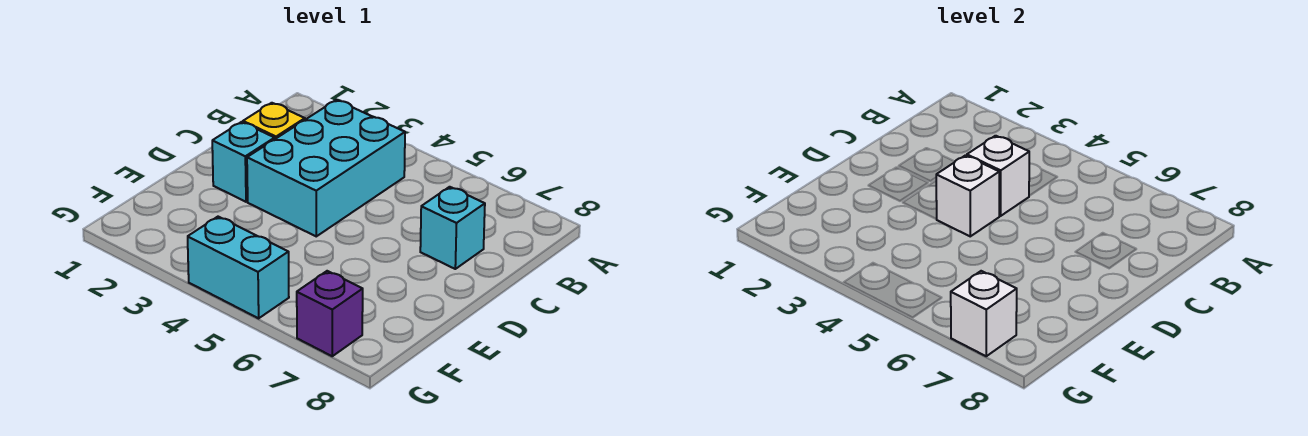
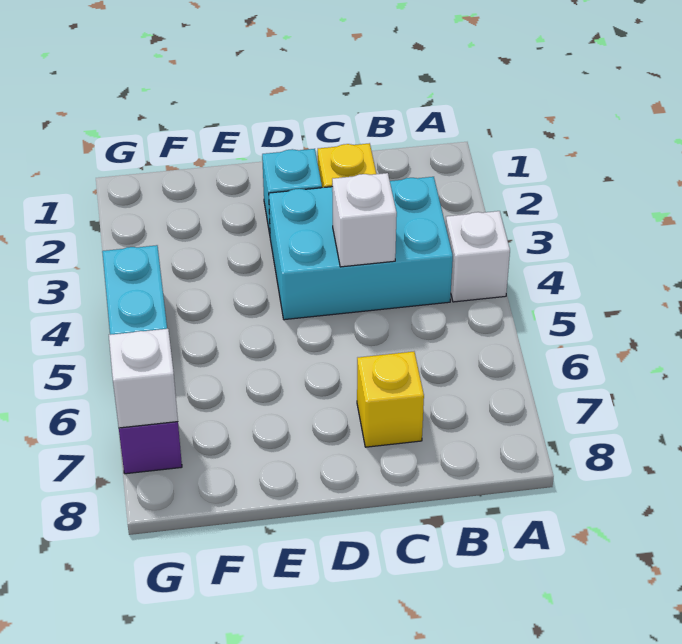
cyan 1x1 brick [420,187,485,269] -> yellow 1x1 brick [357,352,424,447]
white 1x1 brick [936,155,999,236] -> white 1x1 brick moved to [446,211,510,302]

